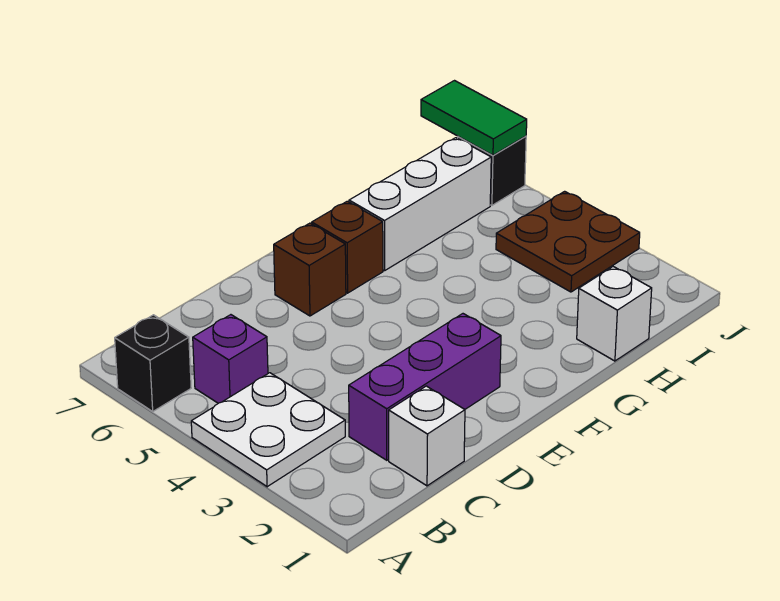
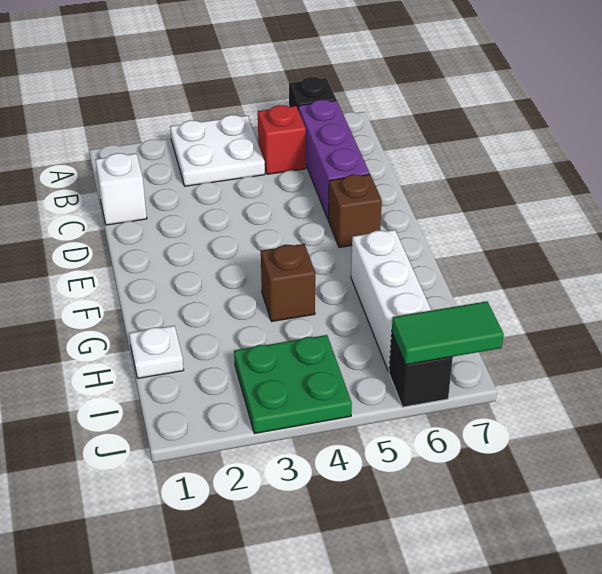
purple 1x1 brick [193,315,268,403] -> red 1x1 brick [258,105,306,174]
purple 1x3 brick [349,314,501,460] -> purple 1x3 brick moved to [298,100,370,220]
brown 1x1 brick [312,201,383,293] -> brown 1x1 brick moved to [261,244,315,322]
white 1x1 brick [577,267,652,361] -> white 1x1 plate [129,326,184,378]
brown 2x2 plate [496,191,640,292] -> green 2x2 plate [234,335,352,433]

